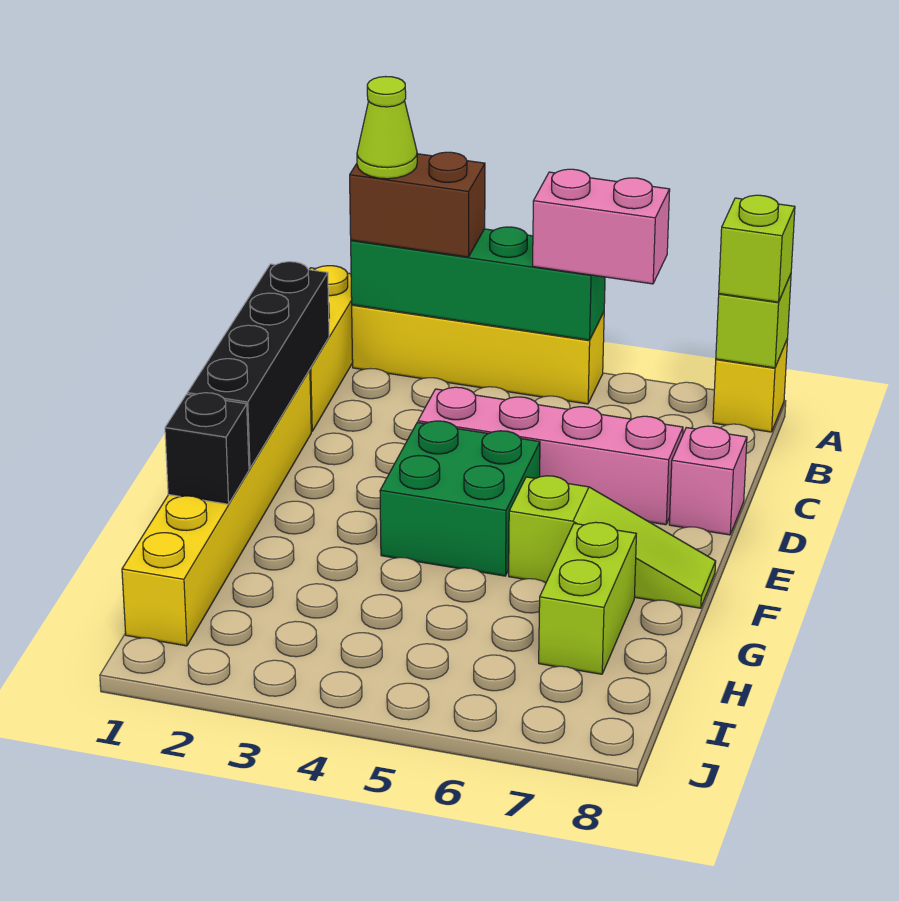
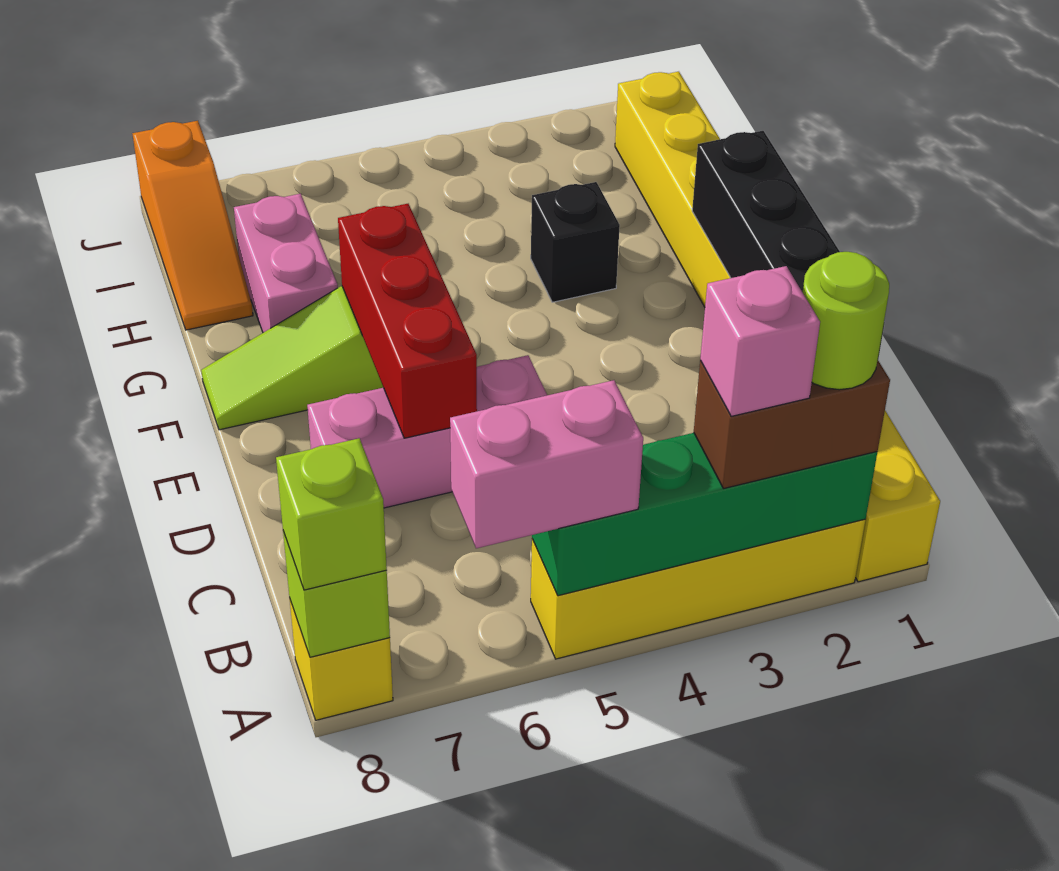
lime 1x1 cone [357,77,417,179] -> lime 1x1 round brick [803,252,889,390]
pink 1x4 brick [418,387,683,525] -> pink 1x3 brick [307,355,547,508]
none -> red 1x3 brick [338,204,477,438]
pink 1x1 brick [669,426,747,535] -> pink 1x1 brick moved to [700,266,820,416]
green 2x2 brick [380,421,540,576] -> none
black 1x1 brick [165,393,249,504] -> black 1x1 brick moved to [531,182,620,302]
lime 1x2 brick [539,522,636,674] -> pink 1x2 brick [234,194,338,333]
none -> orange 1x3 slope [132,121,253,330]

